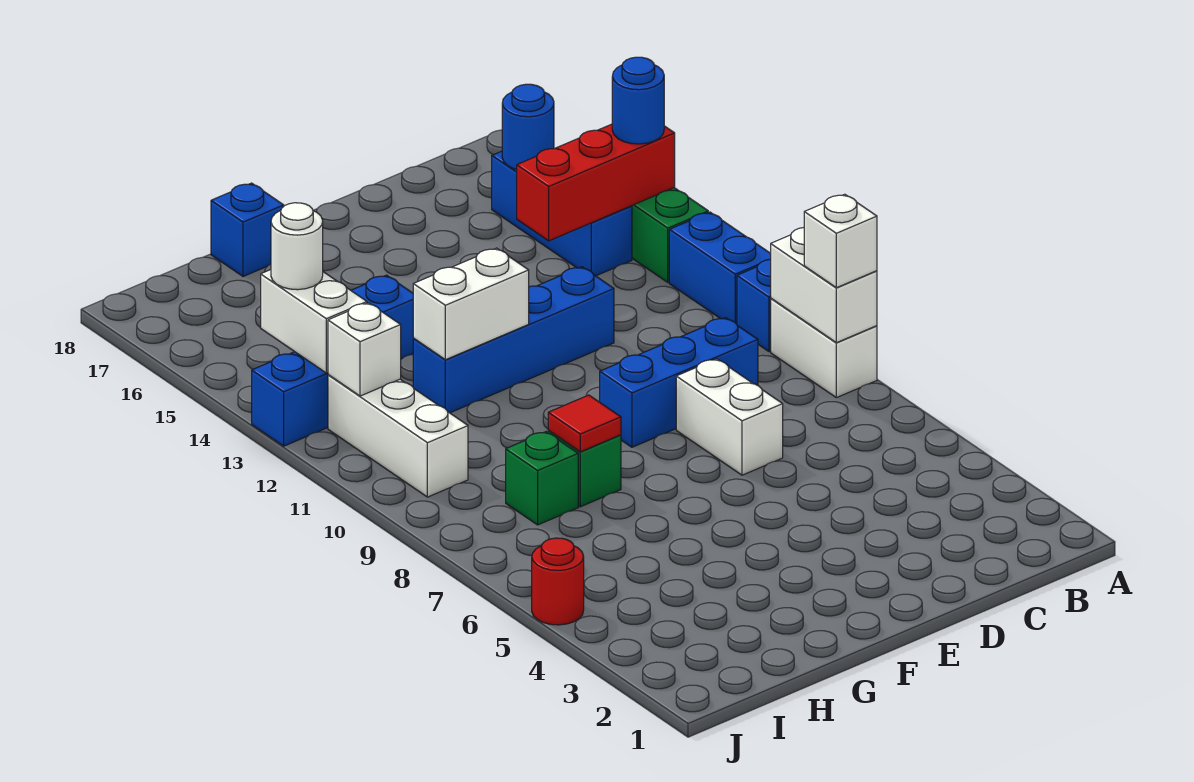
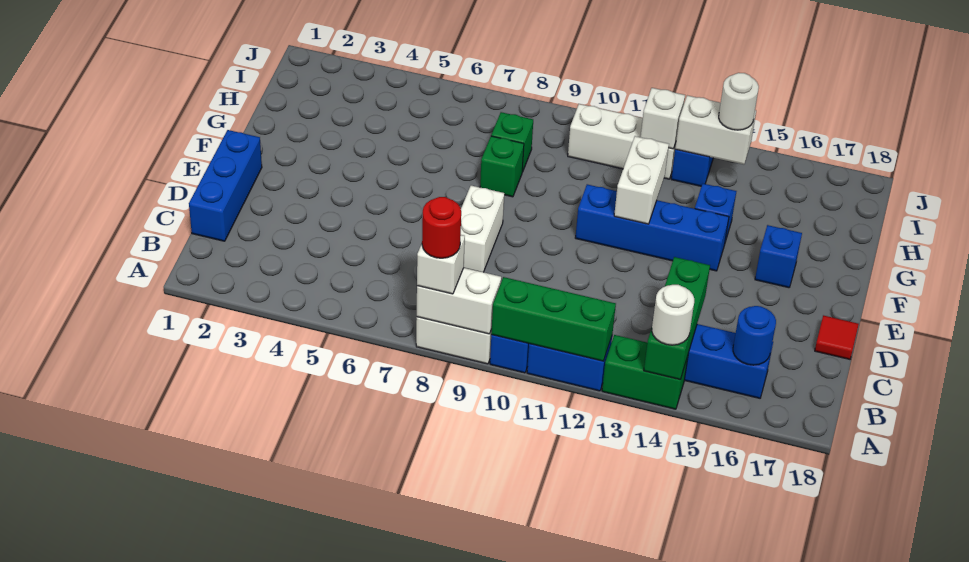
none -> green 1x3 brick [491,277,616,361]
red 1x3 brick [517,124,675,241] -> green 1x3 brick [644,257,710,380]
blue 1x1 round brick [612,57,664,144] -> white 1x1 round brick [652,285,694,345]
blue 1x3 brick [600,318,758,447] -> blue 1x3 brick moved to [189,130,262,241]
white 1x2 brick [676,359,783,475] -> white 1x2 brick turned to [461,185,504,272]
blue 1x4 brick [413,267,614,413] -> blue 1x4 brick turned to [575,184,729,271]
red 1x1 tile [548,395,621,452] -> red 1x1 tile moved to [815,315,859,359]
blue 1x1 brick [211,183,284,277] -> blue 1x1 brick moved to [755,225,802,288]
red 1x1 round brick [532,538,584,625] -> red 1x1 round brick moved to [422,197,461,258]

